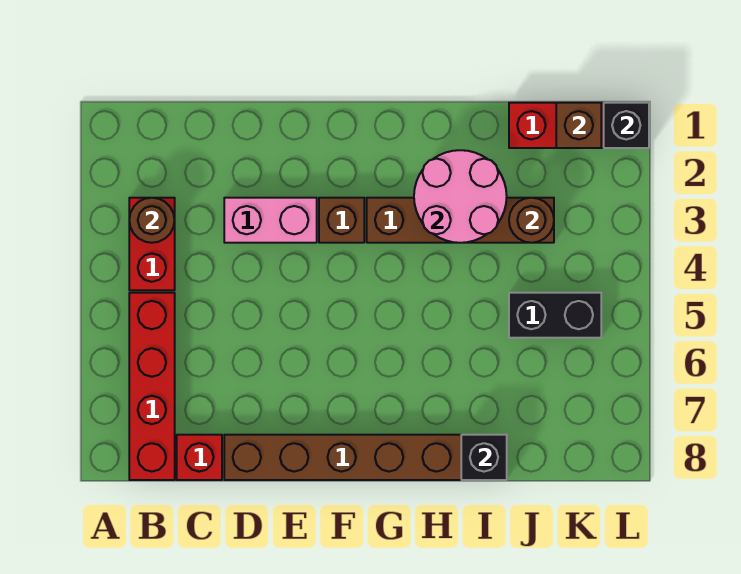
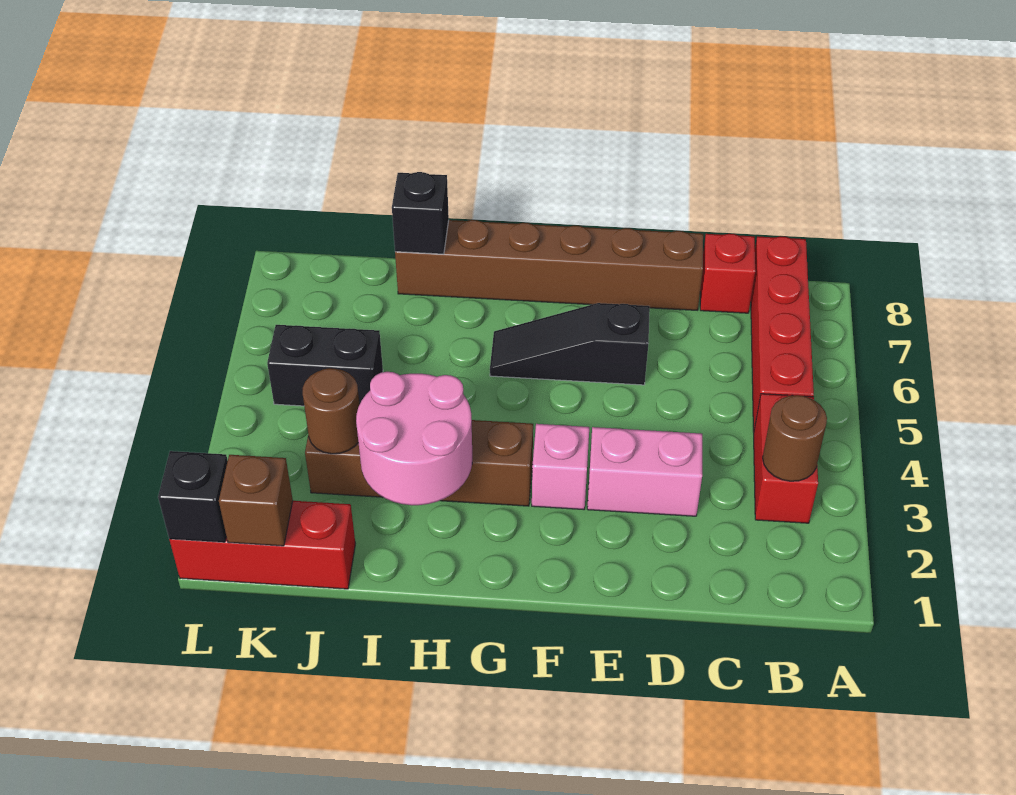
none -> black 1x3 slope [490,303,650,385]
brown 1x1 brick [319,198,364,243] -> pink 1x1 brick [532,424,589,510]

